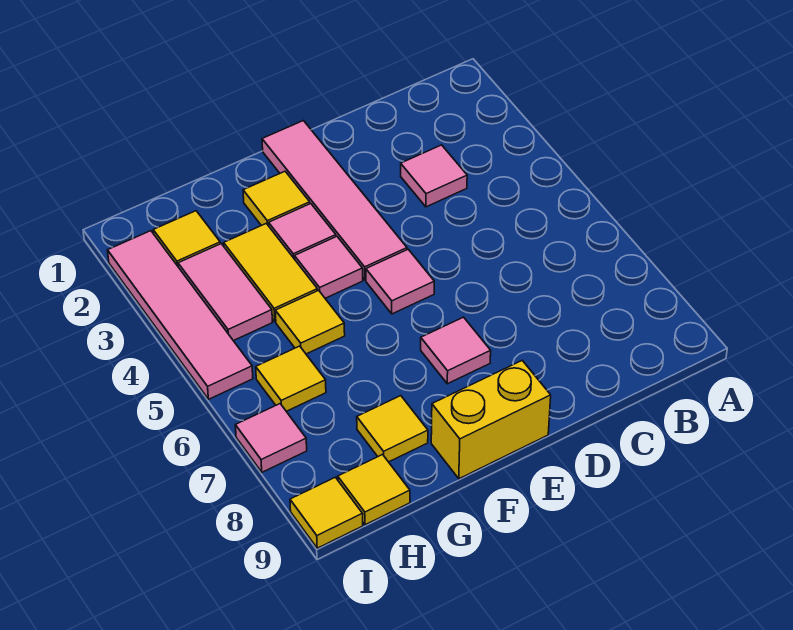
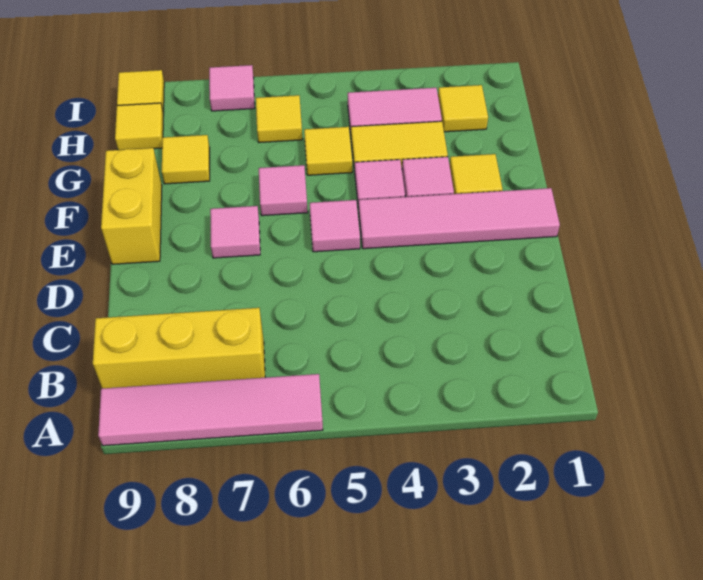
none -> yellow 1x3 brick [93,308,265,388]
pink 1x1 tile [401,145,467,207] -> pink 1x1 tile moved to [259,165,308,216]
pink 1x4 tile [108,231,253,399] -> pink 1x4 tile moved to [98,374,323,446]

